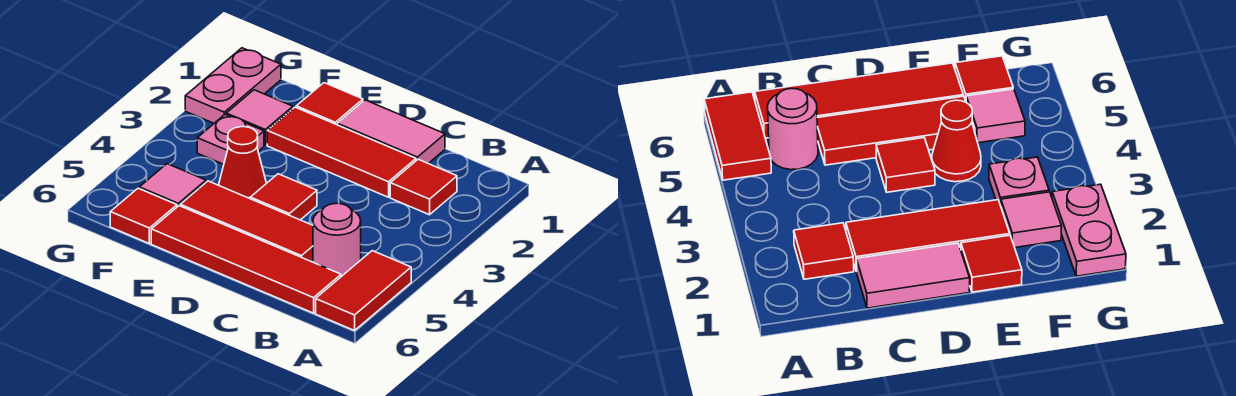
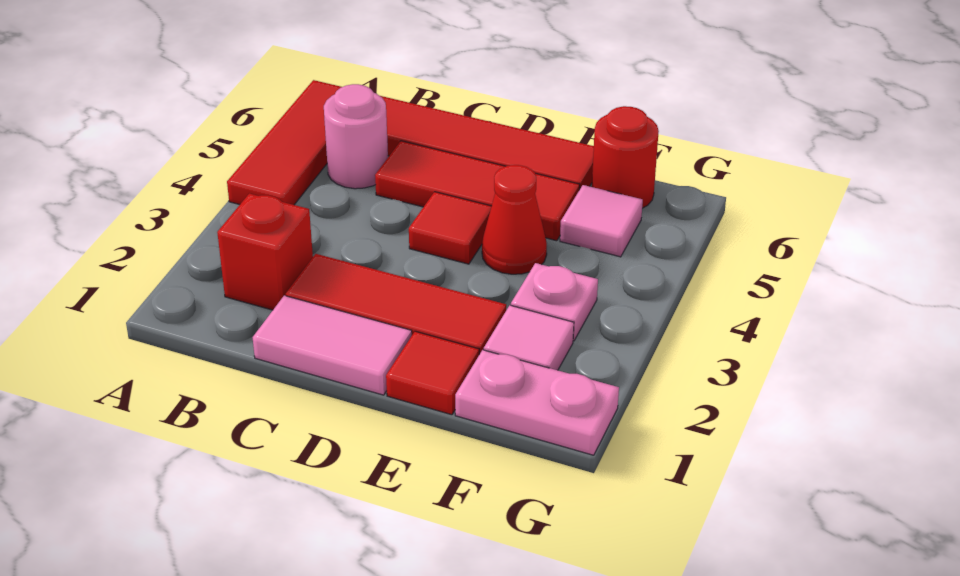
red 1x2 tile [316,251,411,331] -> red 1x3 tile [227,80,341,205]
red 1x1 tile [390,159,457,215] -> red 1x1 brick [217,193,313,310]
red 1x1 tile [110,188,177,243] -> red 1x1 round brick [592,106,659,208]
pink 1x2 plate [185,48,281,123] -> pink 1x2 plate turned to [455,350,619,455]

